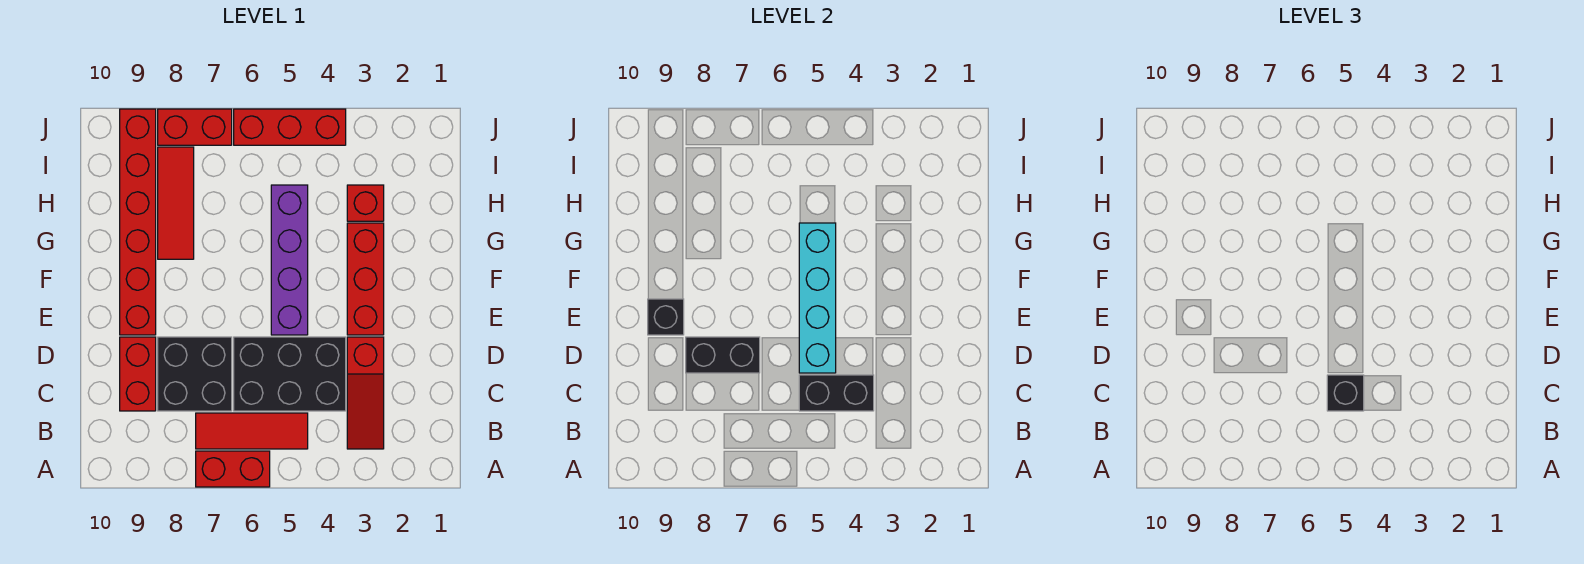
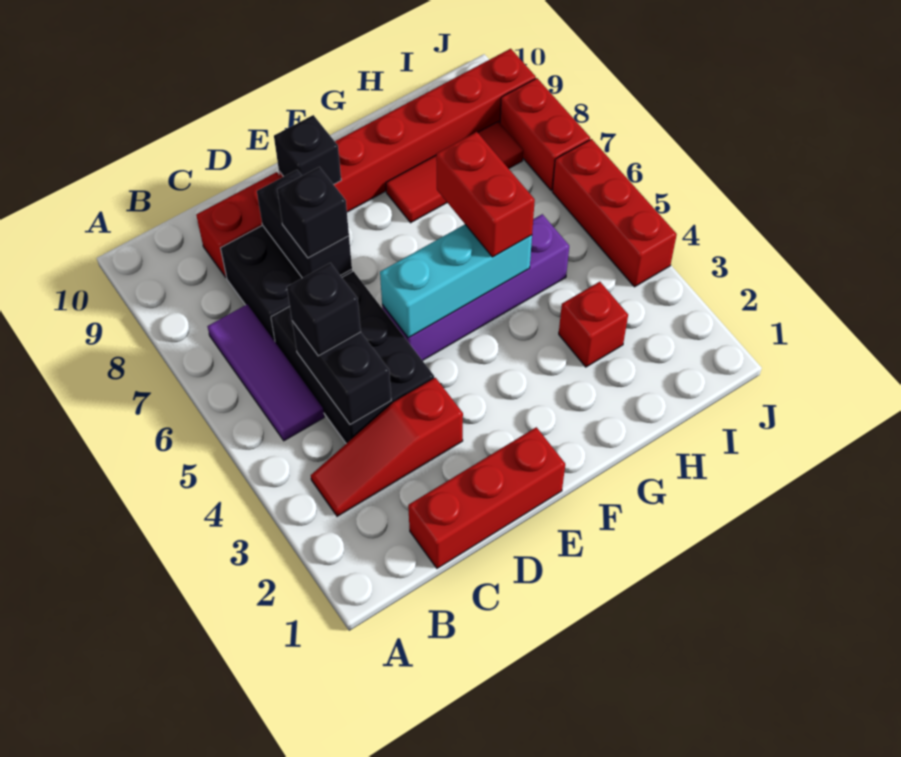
red 1x2 brick [196,451,270,487] -> red 1x2 brick moved to [436,132,535,257]
red 1x3 tile [196,413,308,449] -> purple 1x3 tile [207,304,324,441]
cyan 1x4 brick [799,223,836,373] -> cyan 1x3 brick [380,225,532,338]
none -> black 1x1 brick [277,167,349,258]
red 1x3 brick [347,223,384,335] -> red 1x3 brick moved to [408,427,565,568]

